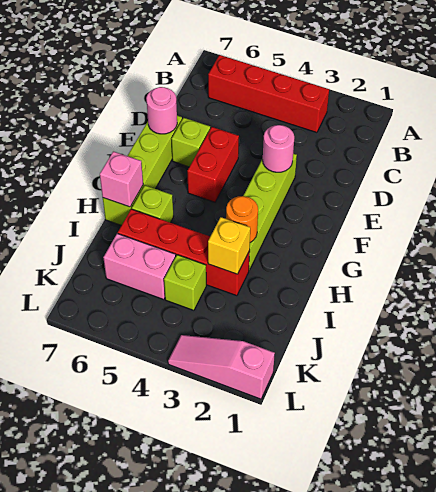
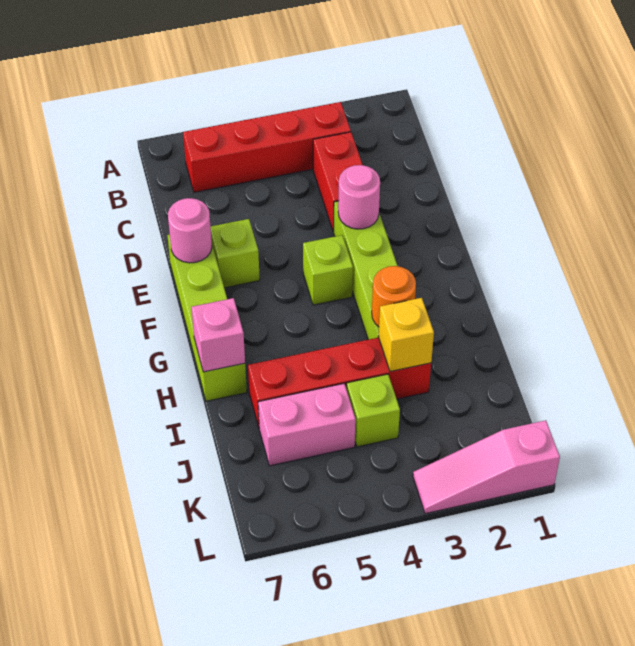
red 1x2 brick [187,127,239,202] -> red 1x2 brick moved to [313,132,363,231]
lime 1x1 brick [132,185,174,223] -> lime 1x1 brick moved to [303,235,353,305]

